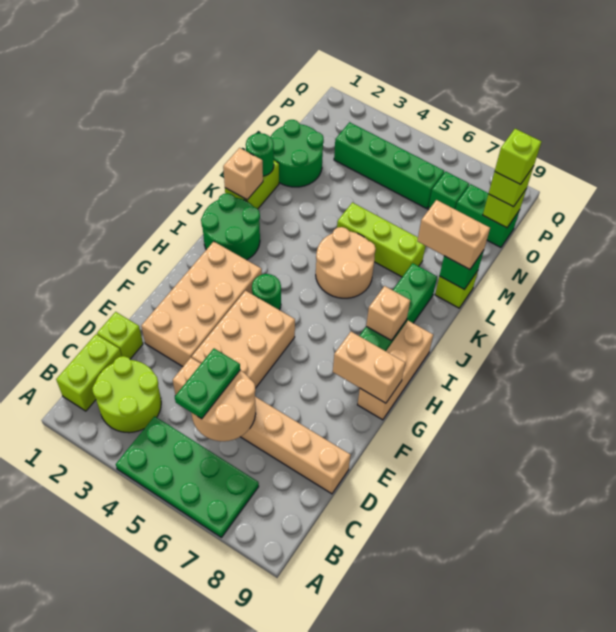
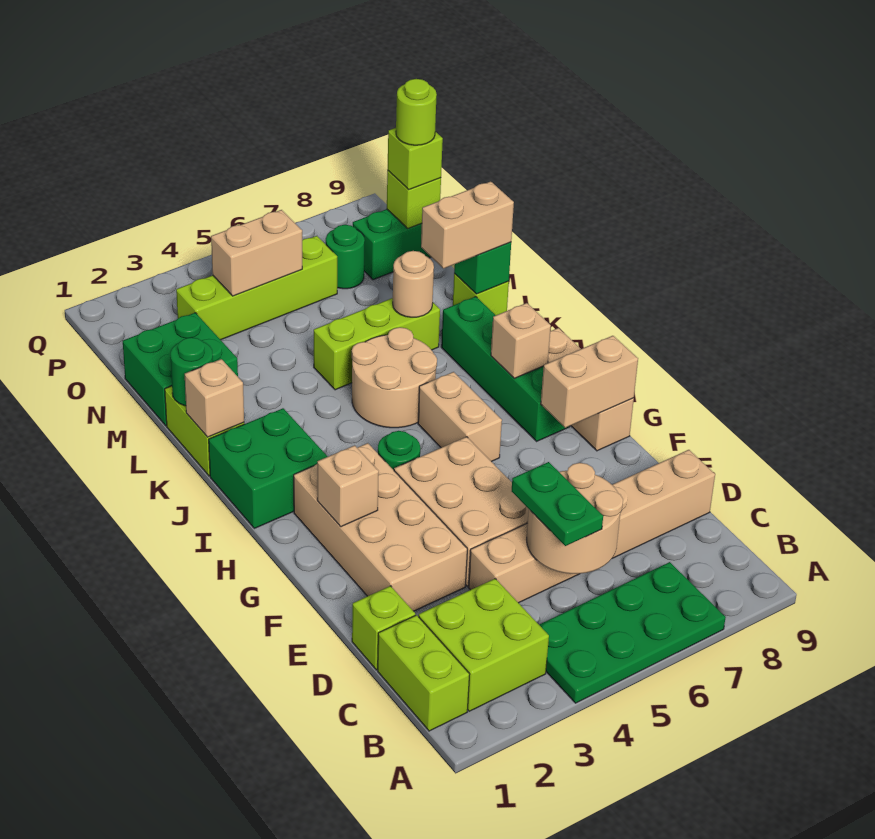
lime 2x2 round brick [92,356,161,433] -> lime 2x2 brick [419,579,549,711]
none -> tan 1x1 brick [317,445,379,527]
none -> tan 1x2 brick [418,372,502,462]
green 2x2 round brick [201,193,260,260] -> green 2x2 brick [209,408,328,528]
none -> tan 1x1 round brick [393,251,434,317]
green 2x2 round brick [271,120,324,187] -> green 2x2 brick [123,313,238,426]
green 1x4 brick [334,122,444,209] -> lime 1x4 brick [176,236,337,340]
none -> tan 1x2 brick [211,210,302,296]
green 1x1 brick [428,172,469,210] -> green 1x1 round brick [326,225,365,289]
lime 1x1 brick [495,129,541,184] -> lime 1x1 round brick [396,79,437,145]

